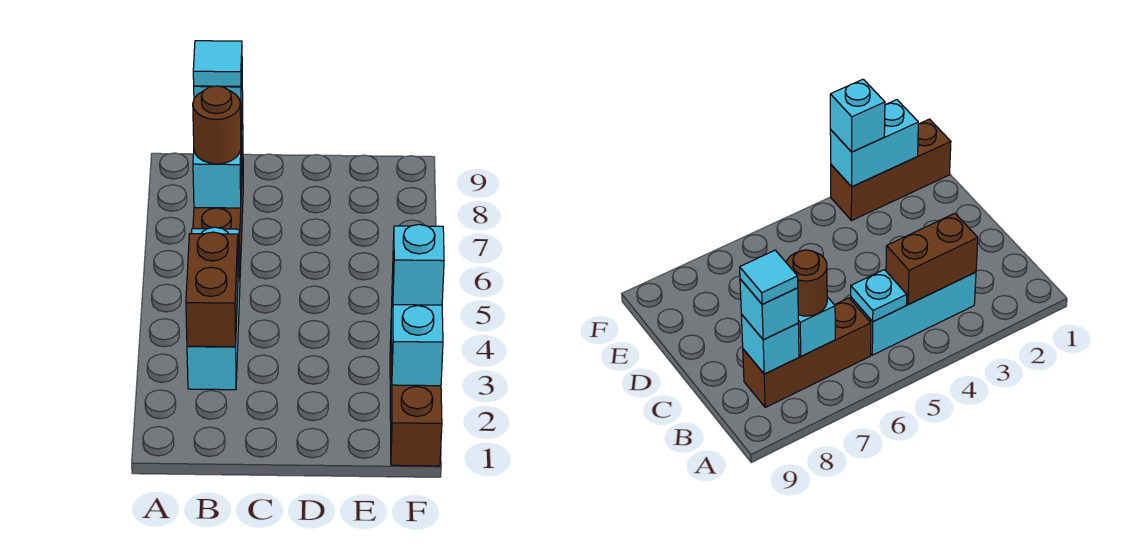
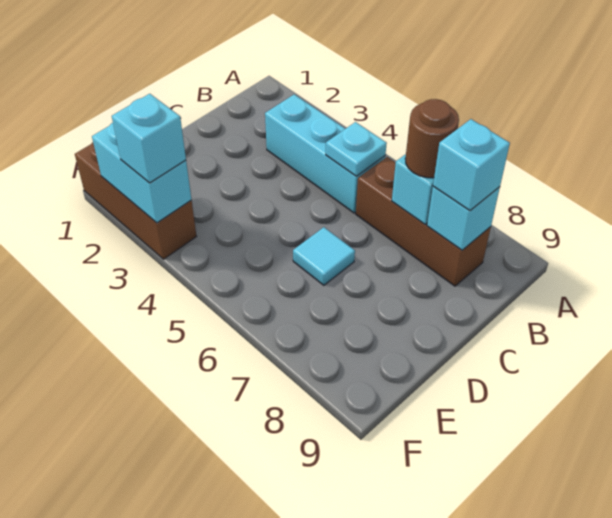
brown 1x2 brick [186,232,238,347] -> none
cyan 1x1 tile [193,41,242,86] -> cyan 1x1 tile moved to [293,227,355,285]

